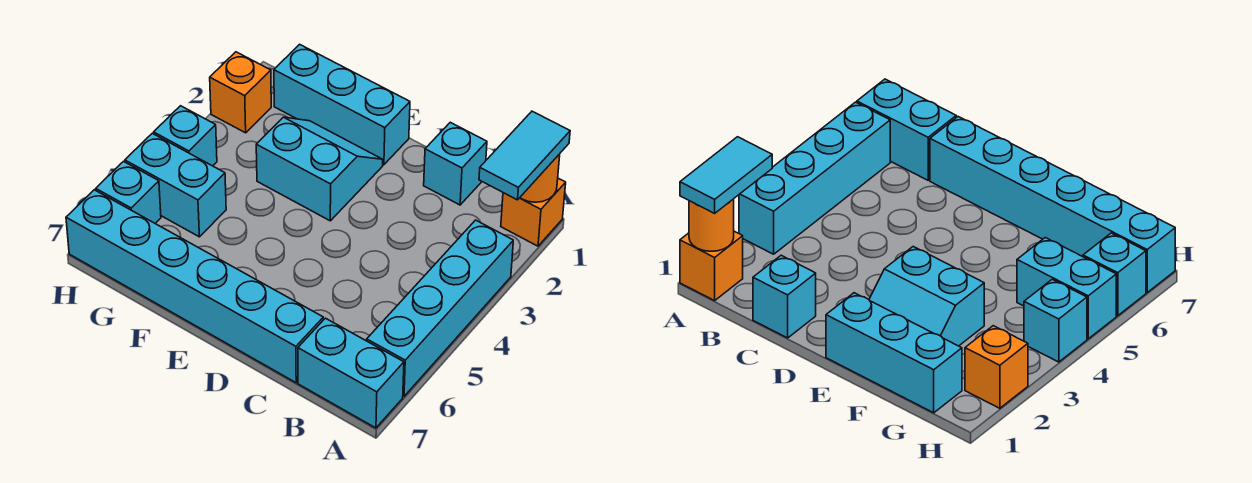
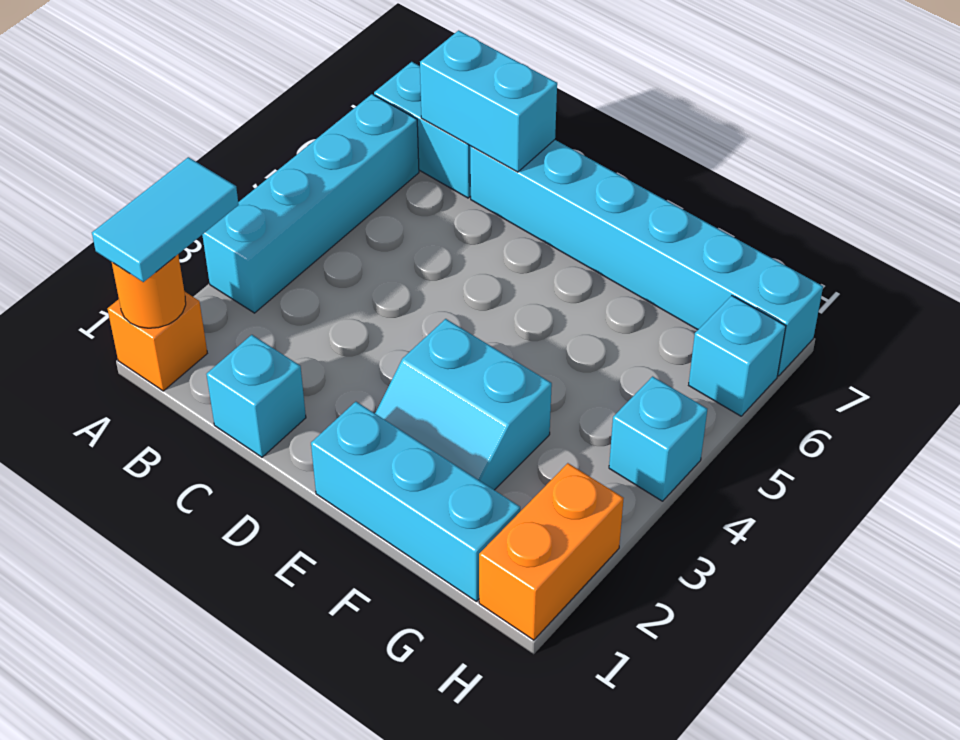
cyan 1x2 brick [125,133,226,237] -> cyan 1x2 brick moved to [420,30,557,172]
orange 1x1 brick [210,52,271,133] -> orange 1x2 brick [479,463,624,640]

